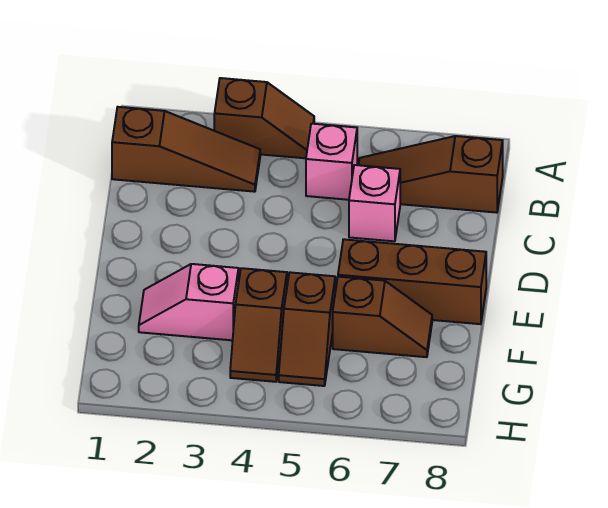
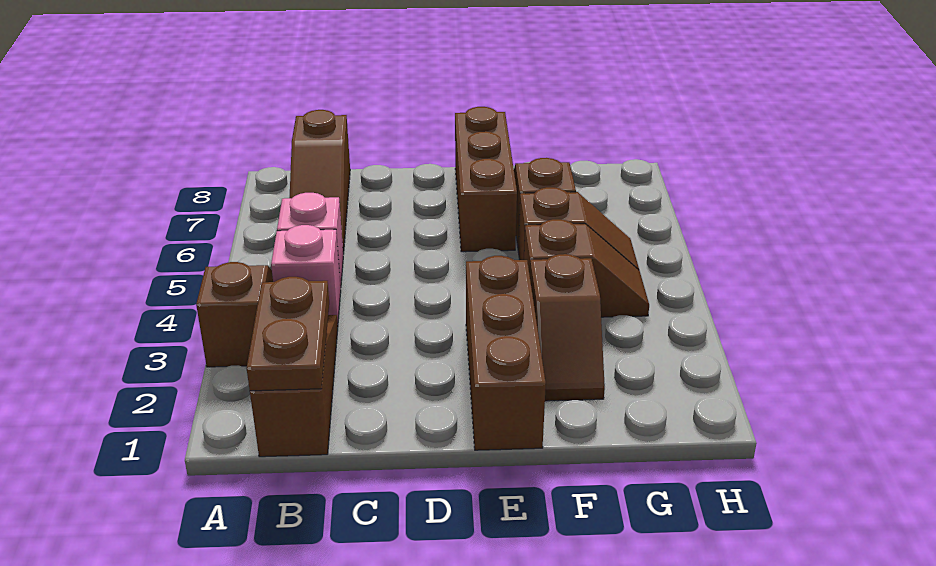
none -> brown 1x2 plate [247,277,329,391]
pink 1x1 brick [349,165,400,241] -> pink 1x1 brick moved to [271,225,341,320]
none -> brown 1x3 brick [466,256,546,450]
pink 1x2 slope [139,264,239,340] -> brown 1x2 slope [530,254,605,401]

